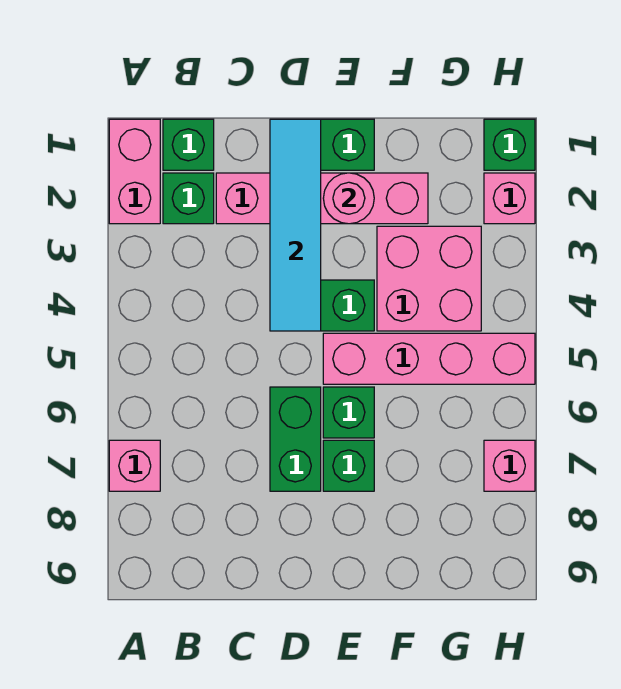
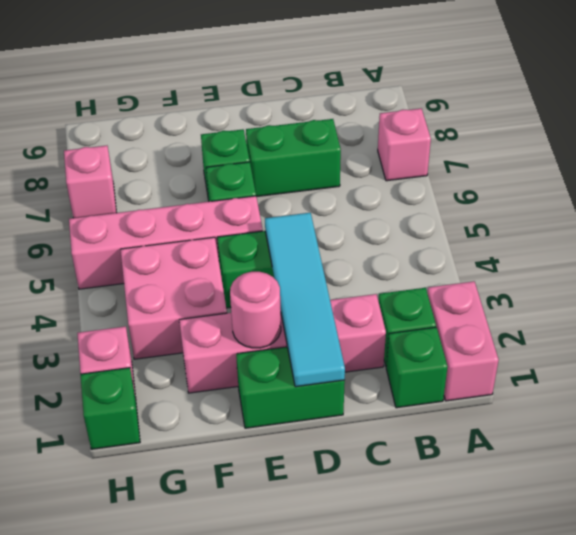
green 1x2 brick [270,387,321,491] -> green 1x2 brick turned to [246,119,341,197]

